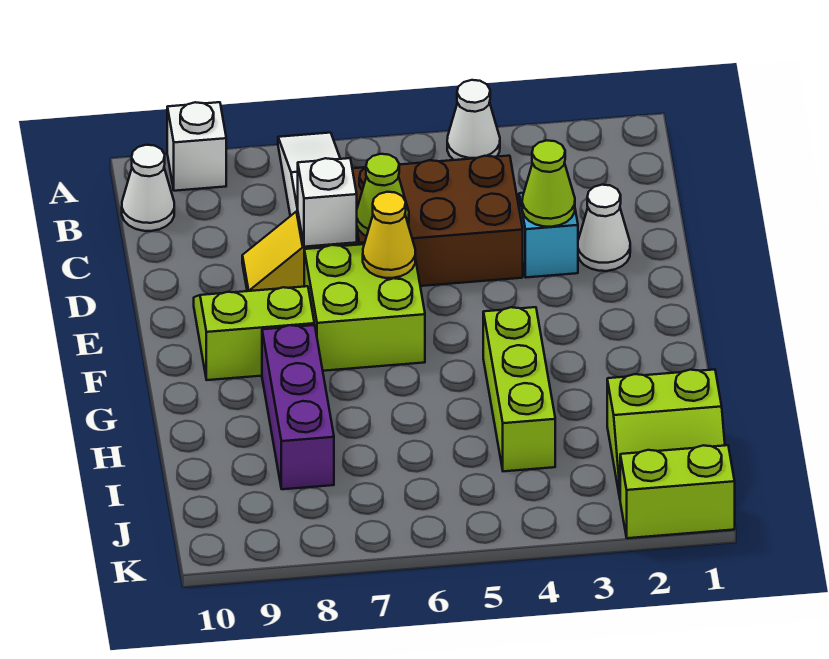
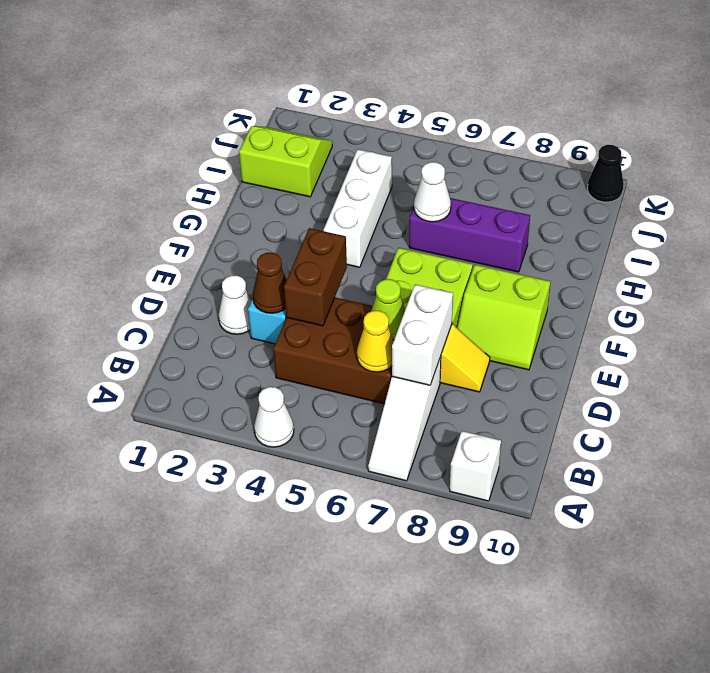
white 1x1 cone [122,145,174,231] -> white 1x1 cone moved to [414,162,451,222]
lime 1x1 cone [522,140,575,227] -> brown 1x1 cone [253,253,287,313]
none -> brown 1x2 brick [284,228,347,326]
white 1x1 brick [297,158,357,247] -> white 1x2 brick [392,284,453,385]
yellow 1x1 cone [363,192,415,278] -> yellow 1x1 cone moved to [357,311,394,372]
lime 1x3 brick [483,307,555,471] -> white 1x3 brick [324,150,392,267]
purple 1x3 brick [262,325,334,489] -> purple 1x3 brick turned to [409,198,530,272]
lime 1x2 brick [620,445,735,538] -> none
none -> black 1x1 cone [587,145,624,202]

